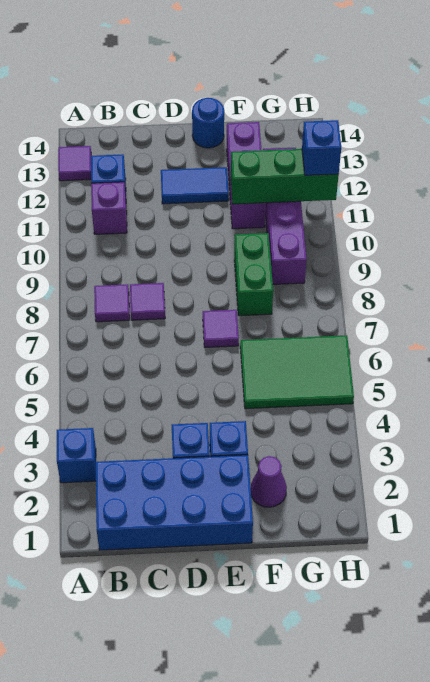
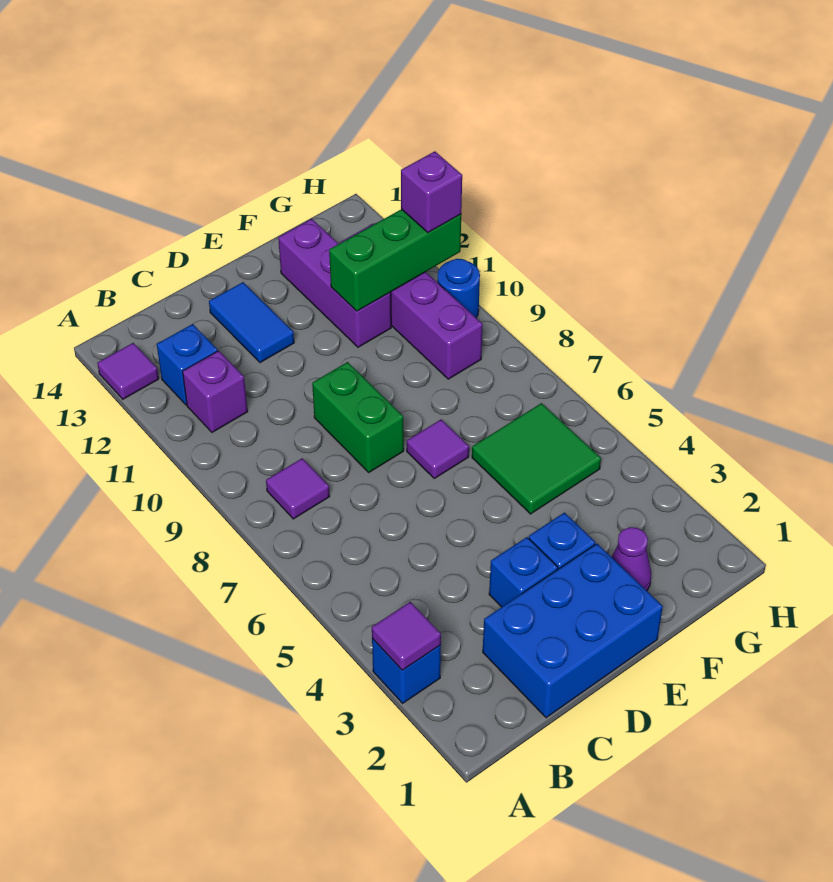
blue 2x4 brick [96,455,253,550] -> blue 2x3 brick [483,544,663,718]
purple 1x1 tile [130,283,165,320] -> purple 1x1 tile moved to [372,602,441,670]
blue 1x2 tile [161,167,229,204] -> blue 1x2 tile turned to [209,282,294,363]
blue 1x1 round brick [192,98,224,148] -> blue 1x1 round brick moved to [437,259,480,318]
green 2x3 tile [240,335,354,409] -> green 2x2 tile [472,403,601,514]
green 1x2 brick [234,233,273,316] -> green 1x2 brick moved to [312,362,404,472]
blue 1x1 brick [302,120,341,175] -> purple 1x1 brick [401,151,462,233]

